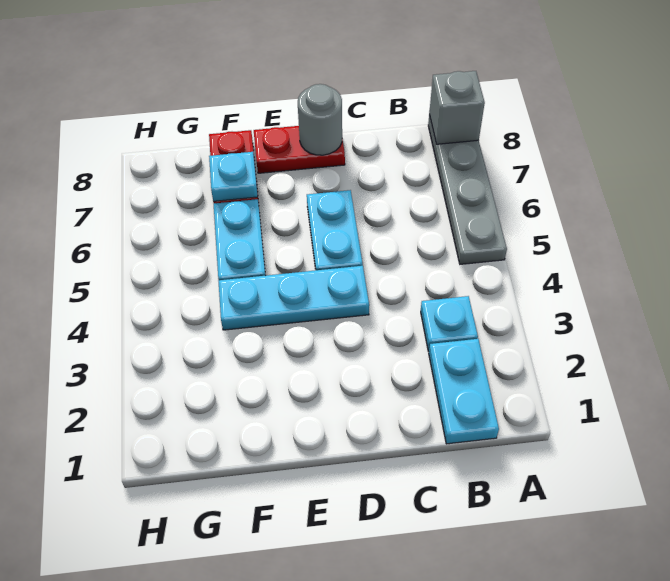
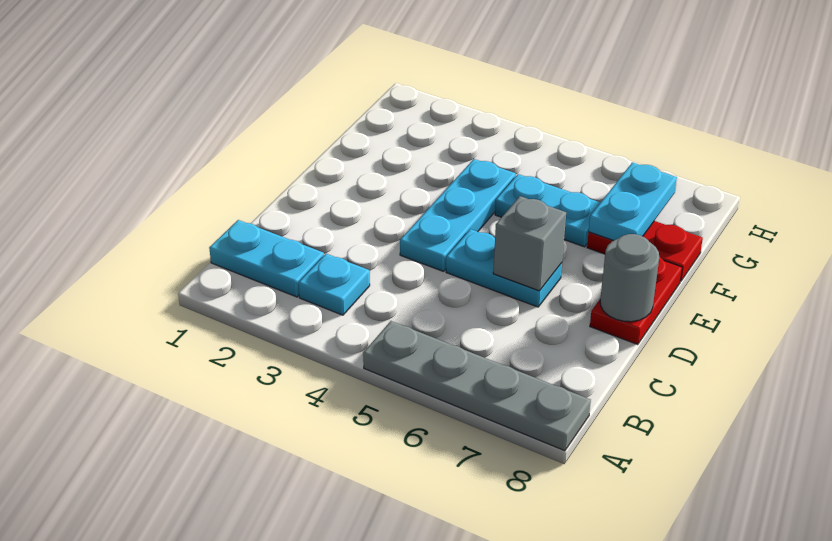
grey 1x1 brick [429,71,485,144] -> grey 1x1 brick moved to [493,196,566,291]
cyan 1x1 plate [209,152,258,201] -> cyan 1x2 plate [589,162,677,241]

